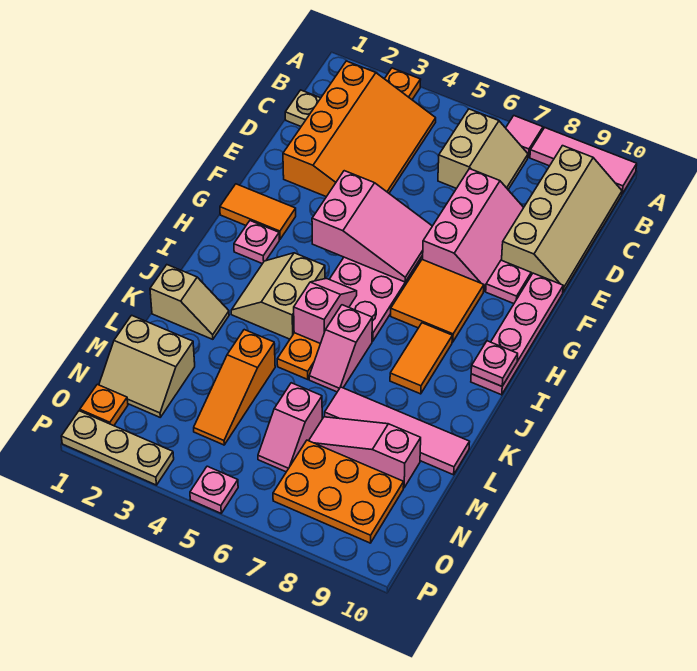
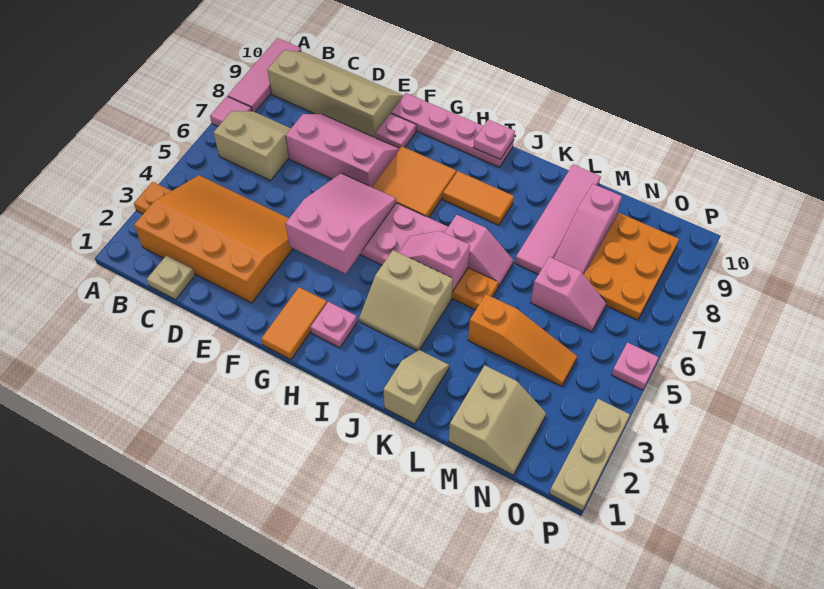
orange 1x1 plate [80,384,128,426] -> none

